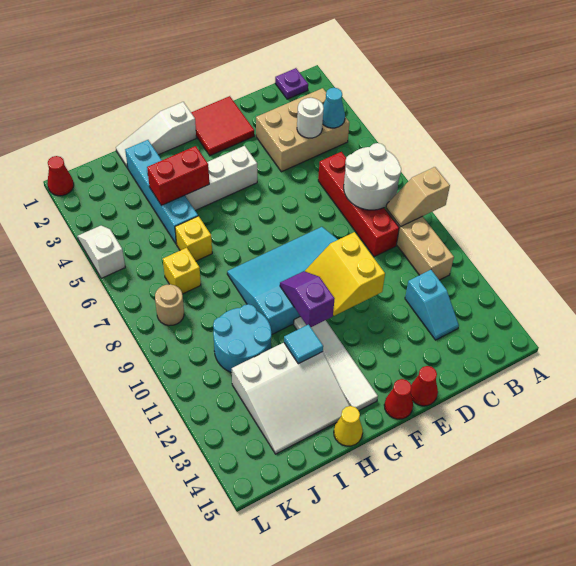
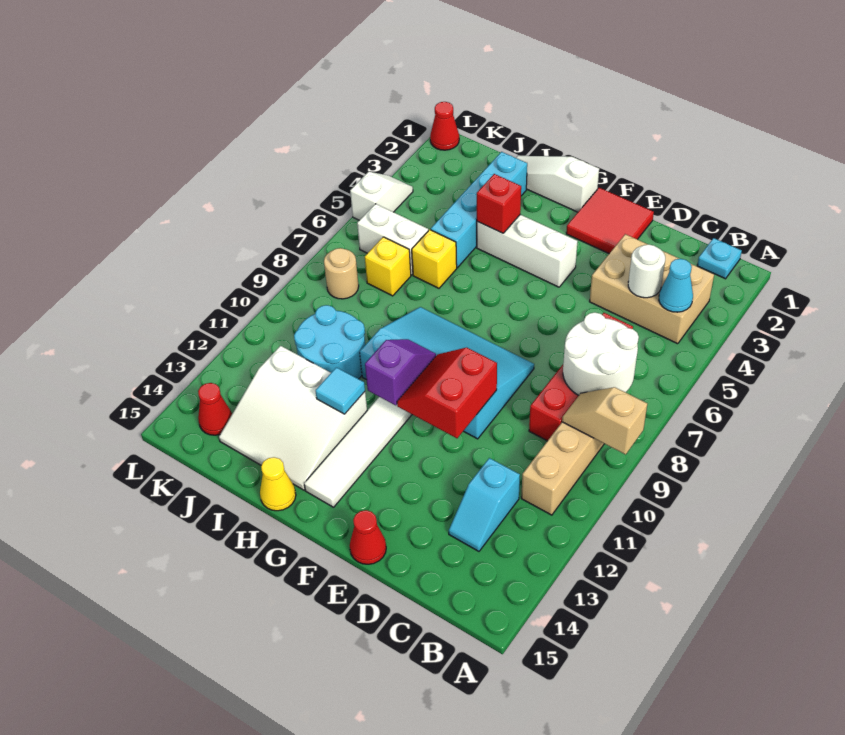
purple 1x1 plate [275,68,308,99] -> cyan 1x1 plate [697,238,742,279]
yellow 2x2 slope [305,232,385,316] -> red 2x2 slope [397,348,497,438]
red 1x1 cone [384,379,413,419] -> red 1x1 cone moved to [198,383,232,435]
red 1x2 brick [147,146,209,206] -> red 1x1 brick [477,174,521,233]
none -> white 1x2 brick [357,204,428,275]

